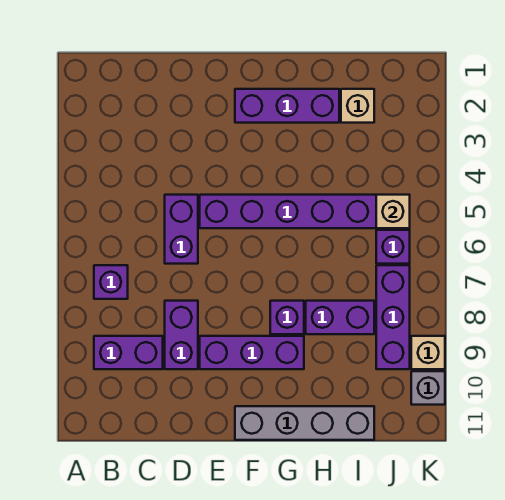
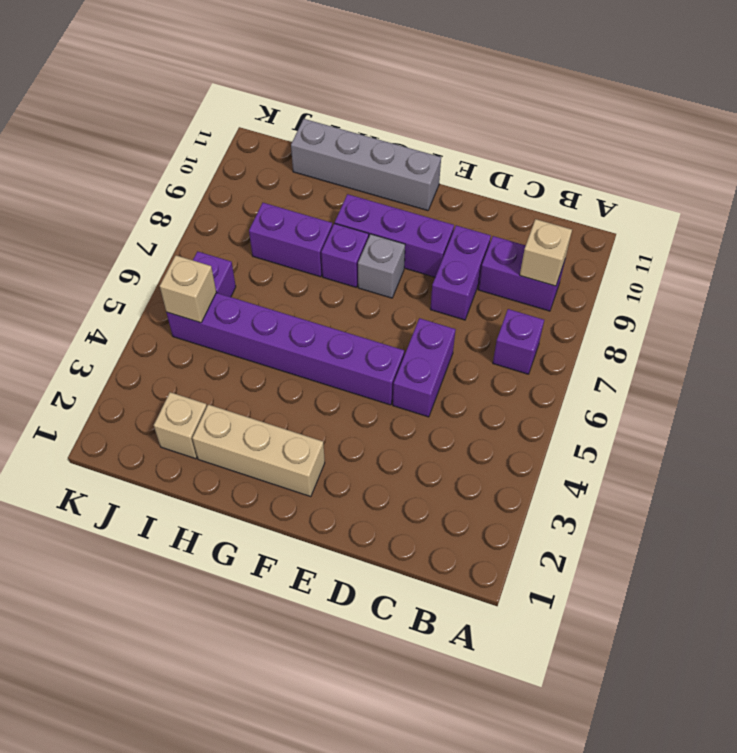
purple 1x3 brick [235,89,339,123] -> tan 1x3 brick [192,405,325,497]
purple 1x3 brick [376,265,410,369] -> none
tan 1x1 brick [411,336,445,369] -> tan 1x1 brick moved to [520,219,572,286]
grey 1x1 brick [411,371,445,405] -> grey 1x1 brick moved to [358,234,405,298]

